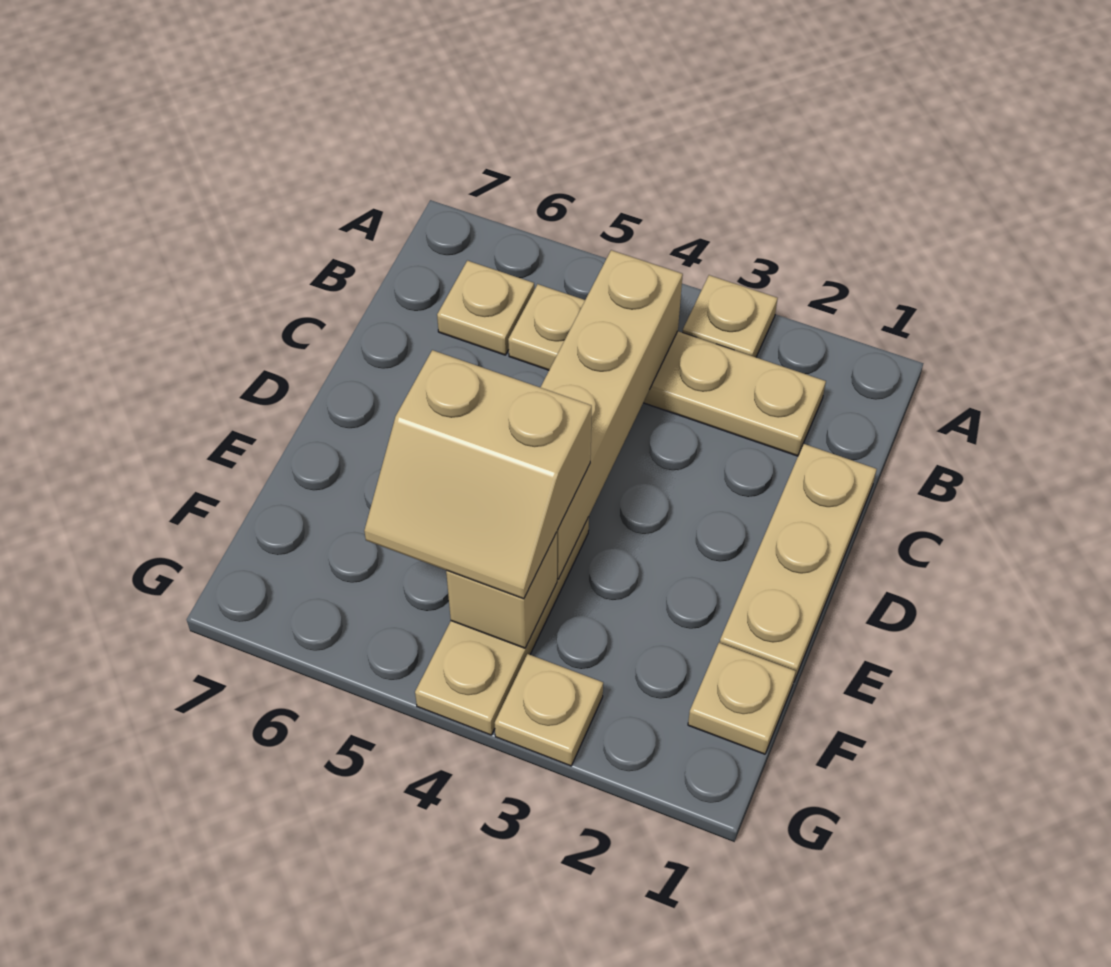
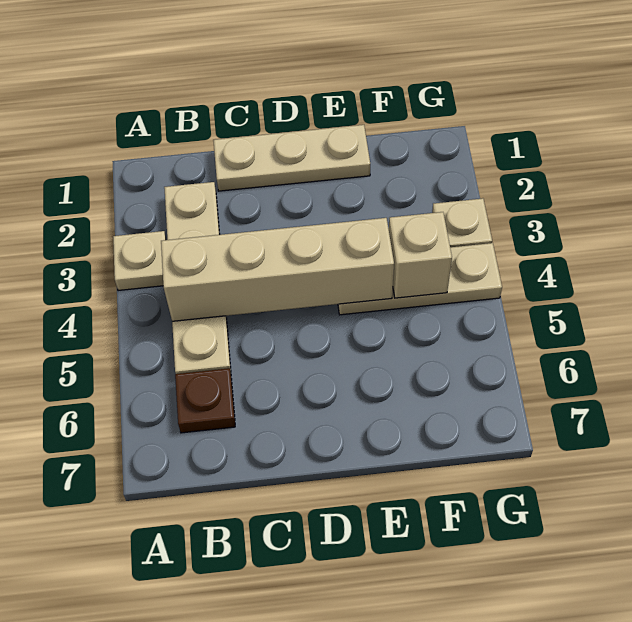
tan 1x1 plate [437,261,534,355] -> brown 1x1 plate [175,368,235,433]
tan 2x2 slope [364,350,592,599] -> none
tan 1x1 plate [688,643,796,754] -> none

